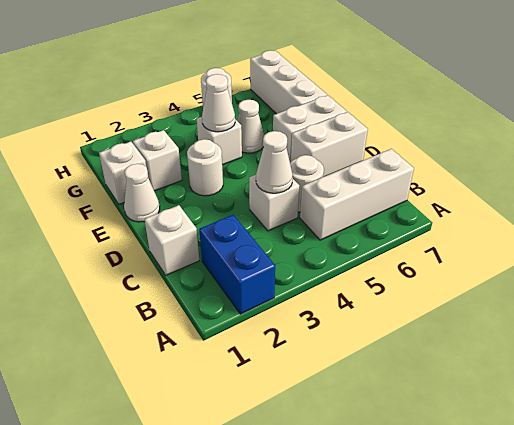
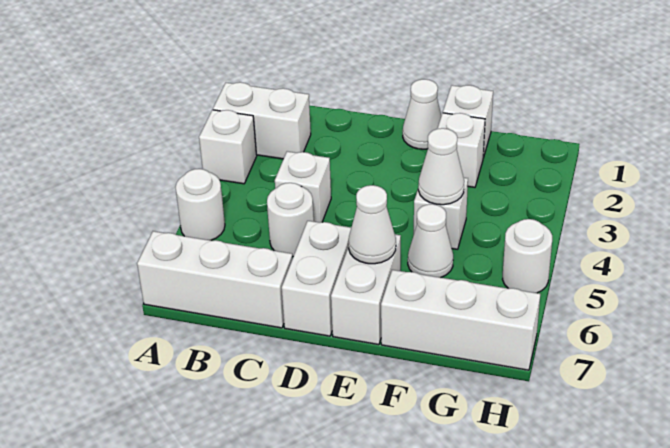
blue 1x2 brick [199,215,275,314] -> white 1x2 brick [213,82,311,159]
white 1x3 brick [300,149,414,240] -> white 1x3 brick turned to [137,231,293,328]
white 1x1 brick [144,205,199,275] -> white 1x1 brick moved to [199,110,257,184]
white 1x1 cone [256,131,293,193] -> white 1x1 cone moved to [348,185,396,264]
white 1x1 round brick [187,139,223,196] -> white 1x1 round brick moved to [176,169,225,240]

